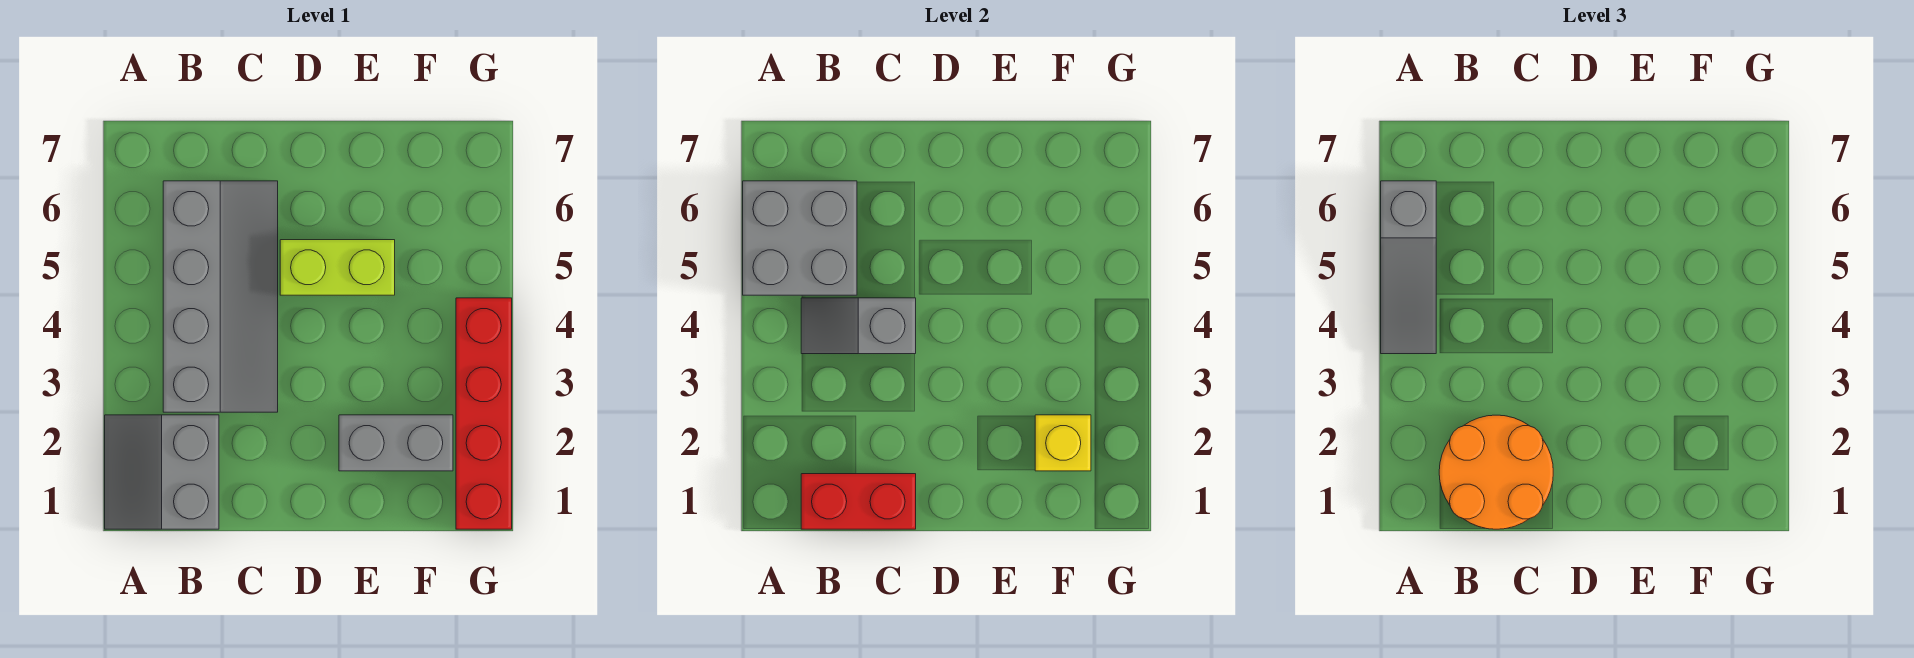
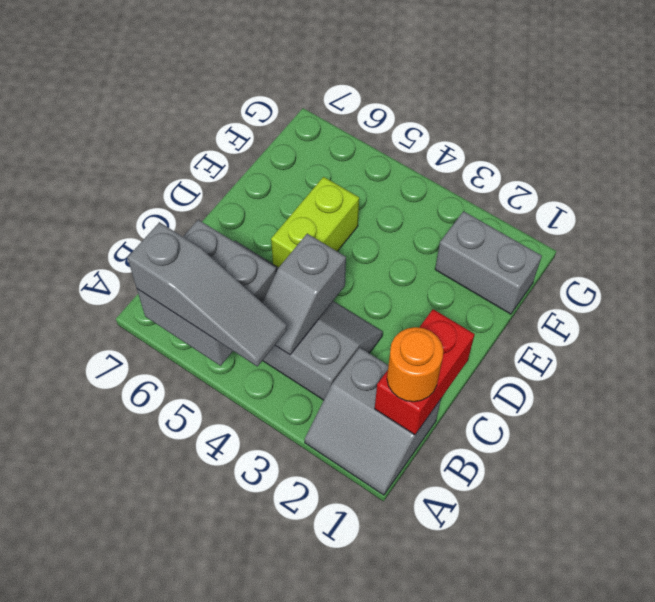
orange 2x2 round brick [1439,415,1553,529] -> orange 1x1 round brick [387,327,443,402]
grey 1x2 brick [339,415,453,471] -> grey 1x2 brick turned to [435,211,542,314]
yellow 1x1 brick [1035,415,1091,471] -> none
red 1x4 brick [456,298,512,529] -> none

